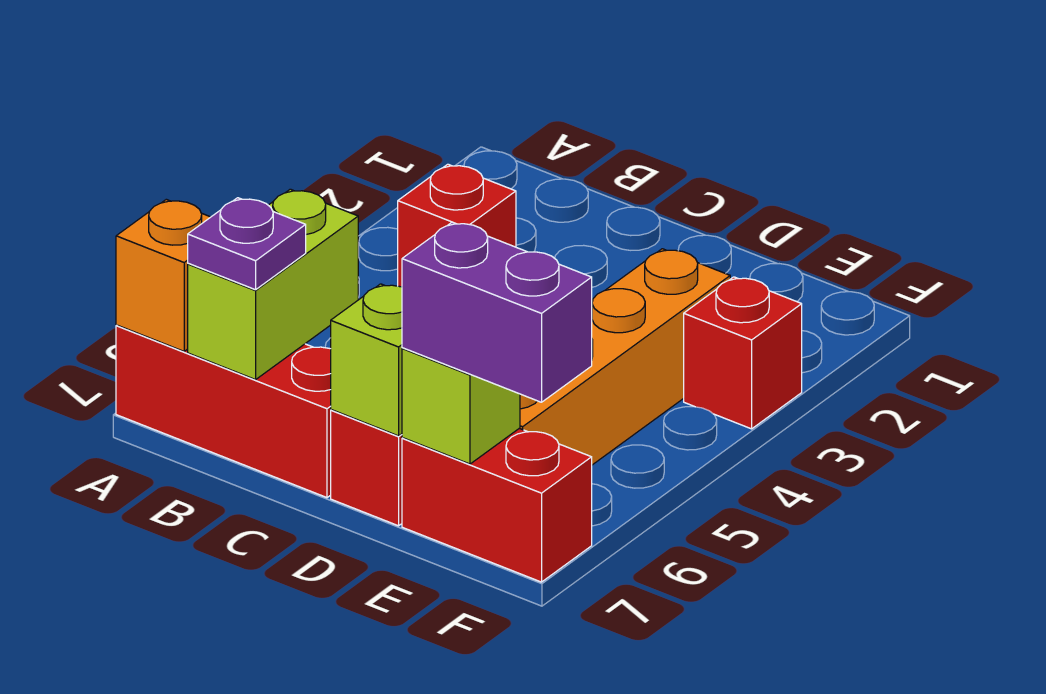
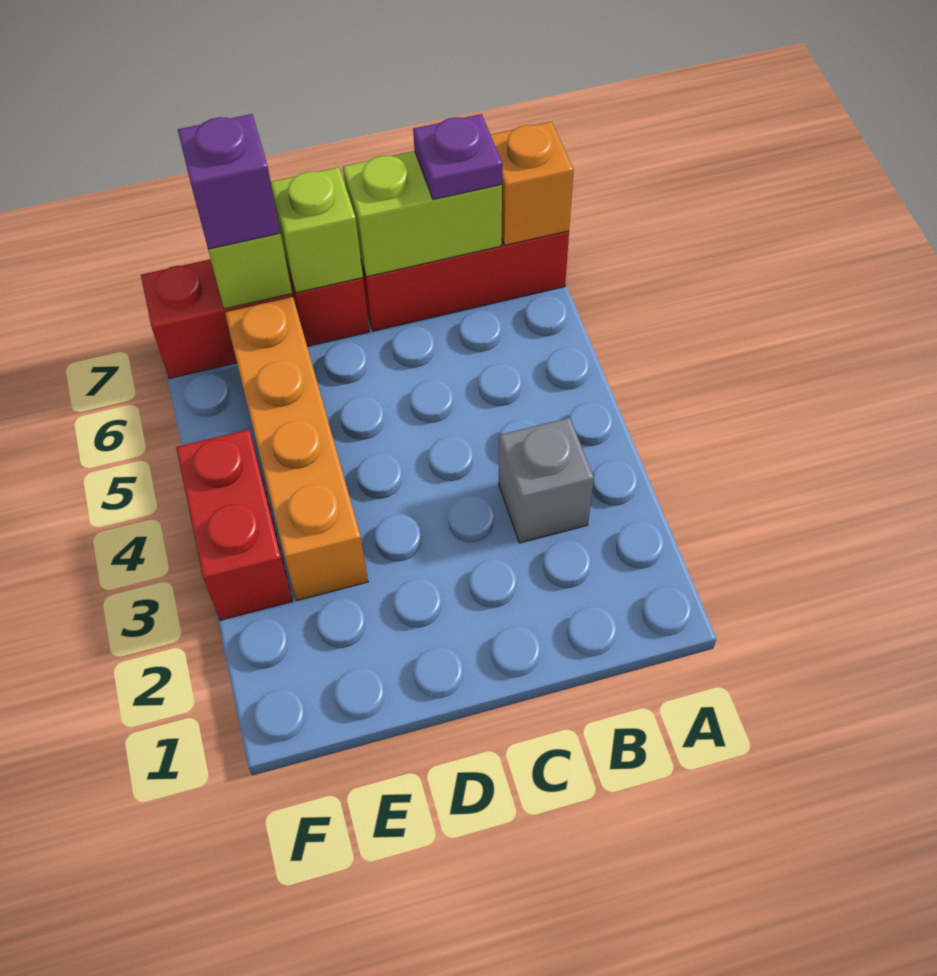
red 1x1 brick [398,164,516,287] -> grey 1x1 brick [499,418,594,543]
lime 1x2 brick [188,189,358,380] -> lime 1x2 brick turned to [343,151,502,277]
purple 1x2 brick [402,222,592,402] -> purple 1x1 brick [178,114,280,249]
red 1x1 brick [684,277,802,429] -> red 1x2 brick [176,430,293,620]

